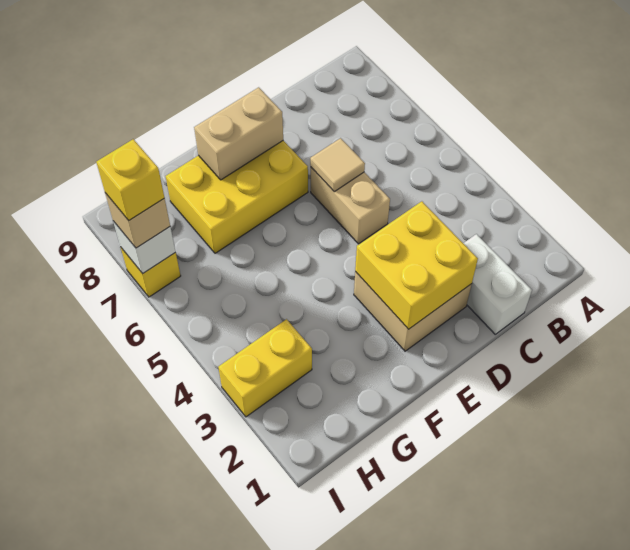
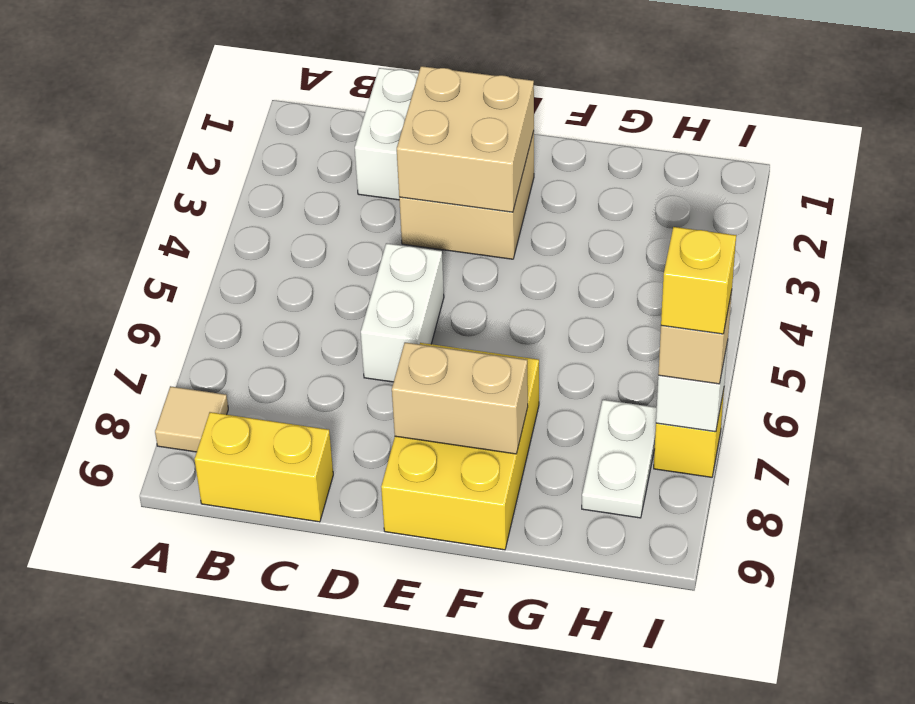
yellow 2x2 brick [355,201,478,329] -> tan 2x2 brick [397,66,534,212]
tan 1x2 brick [311,168,390,244] -> white 1x2 brick [361,243,444,382]
tan 1x1 tile [310,138,365,192] -> tan 1x1 tile moved to [155,386,228,452]
yellow 2x3 brick [166,141,308,253] -> yellow 2x3 brick turned to [381,343,539,550]
yellow 1x2 brick [218,319,312,417] -> yellow 1x2 brick moved to [194,412,333,522]
none -> white 1x2 plate [582,400,657,518]

